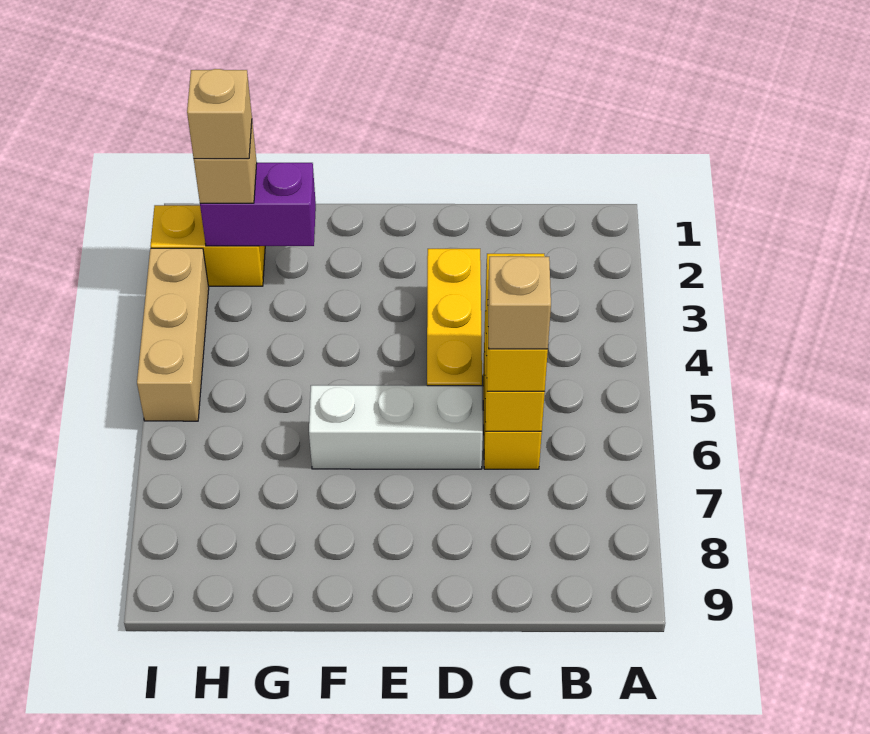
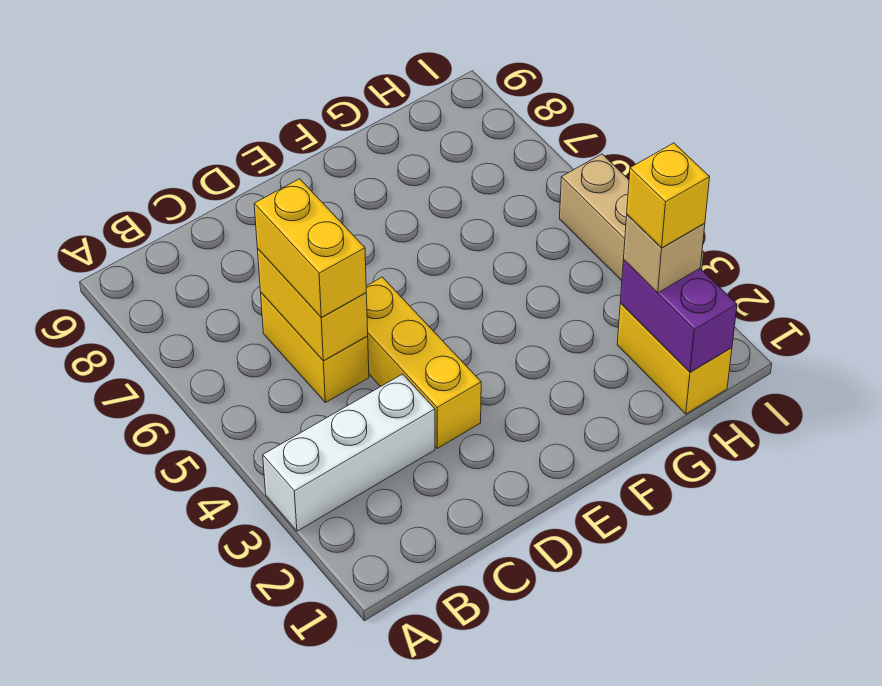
tan 1x1 brick [488,256,551,349] -> none
white 1x3 brick [309,385,483,469] -> white 1x3 brick moved to [263,374,435,531]
purple 1x2 brick [200,163,316,246] -> purple 1x2 brick turned to [620,260,737,372]
yellow 1x2 brick [150,205,265,286] -> yellow 1x2 brick turned to [617,304,732,414]
tan 1x1 brick [187,69,252,159] -> yellow 1x1 brick [627,143,710,248]

